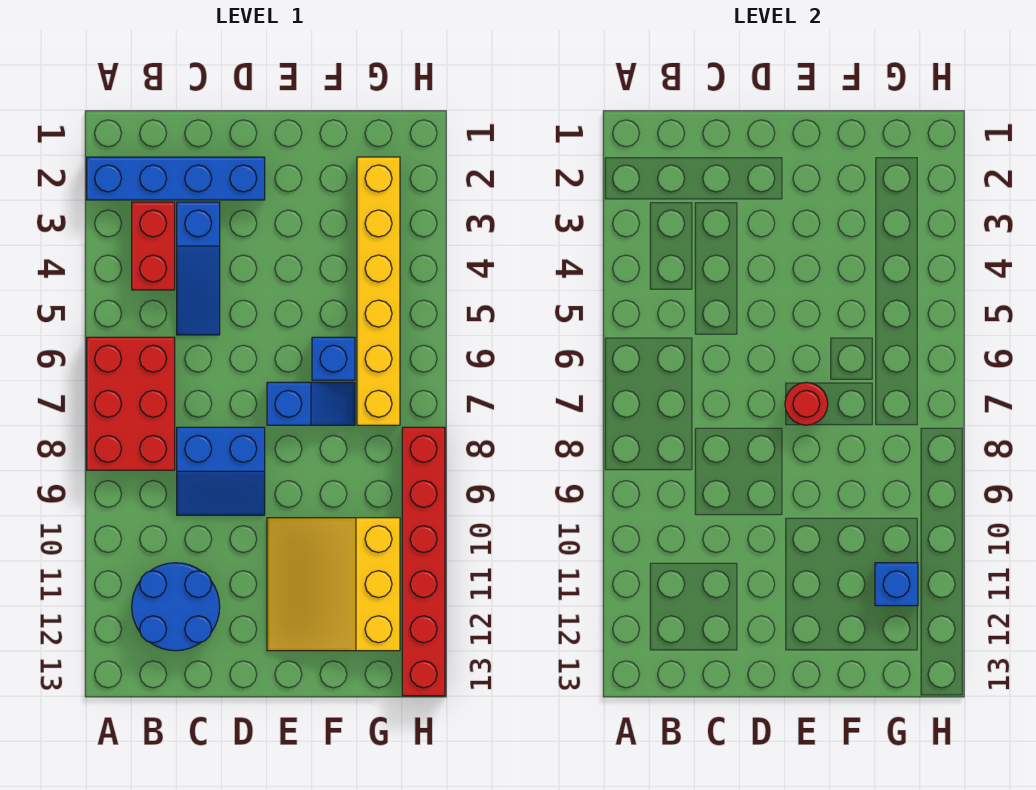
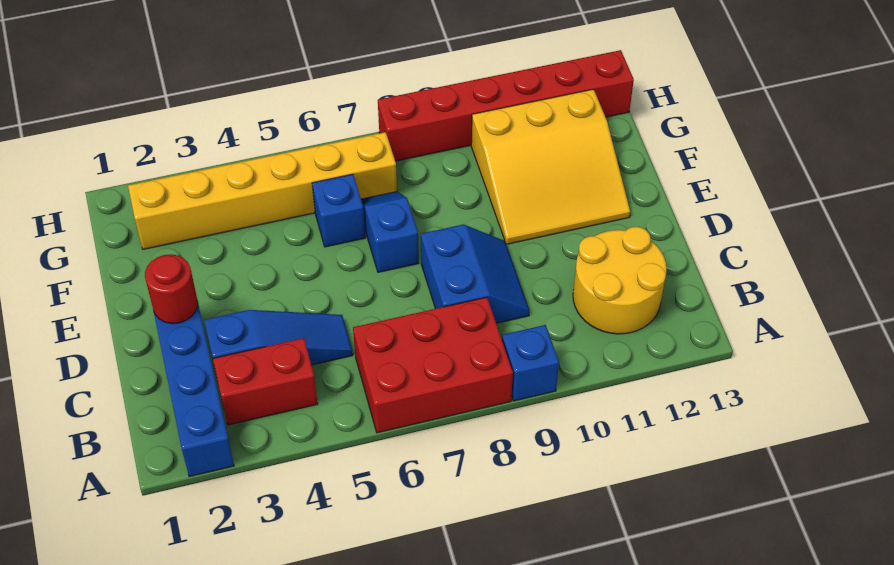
blue 2x2 round brick [132,563,220,651] -> yellow 2x2 round brick [573,227,667,334]
red 1x1 round brick [785,382,828,425] -> red 1x1 round brick moved to [145,254,198,324]
blue 1x1 brick [875,563,918,606] -> blue 1x1 brick moved to [502,325,559,401]

